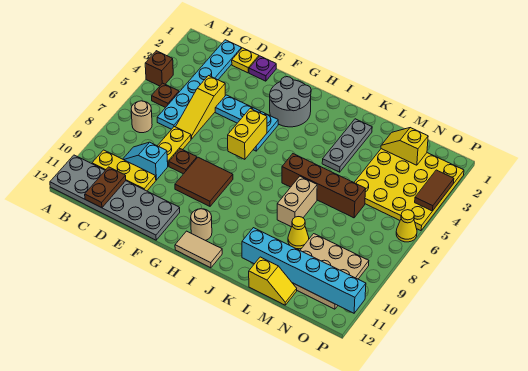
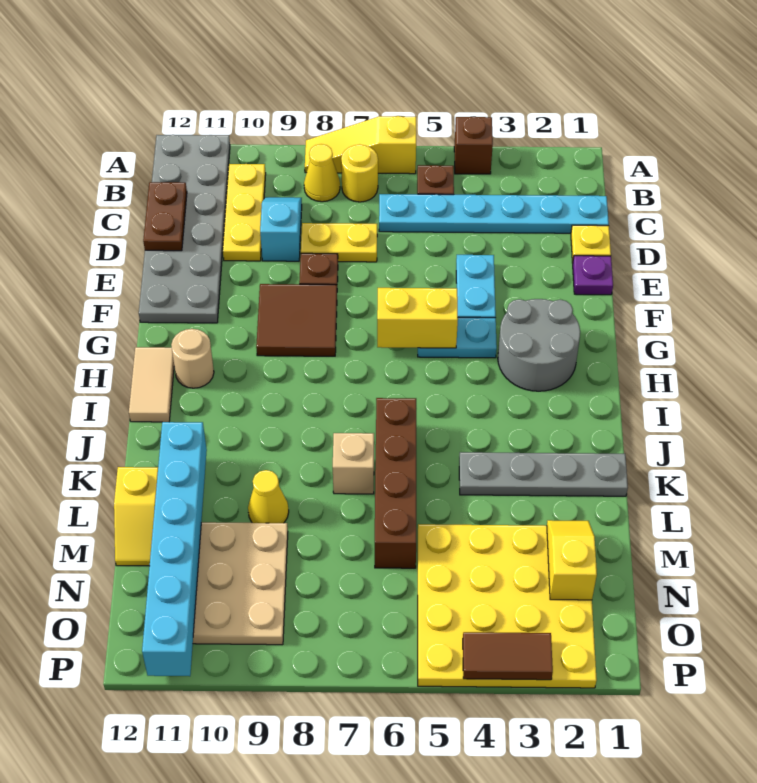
tan 1x1 round brick [131,101,152,133] -> yellow 1x1 round brick [341,144,378,202]
brown 1x2 plate [85,167,126,208] -> brown 1x2 plate turned to [143,182,187,251]
yellow 1x3 slope [176,76,225,139] -> yellow 1x3 slope moved to [305,116,416,174]
grey 1x3 plate [322,119,372,172] -> grey 1x4 plate [459,452,628,496]
tan 1x2 brick [277,176,317,227] -> tan 1x1 brick [333,433,374,494]
yellow 1x1 cone [396,210,417,242] -> yellow 1x1 cone moved to [304,144,340,202]

